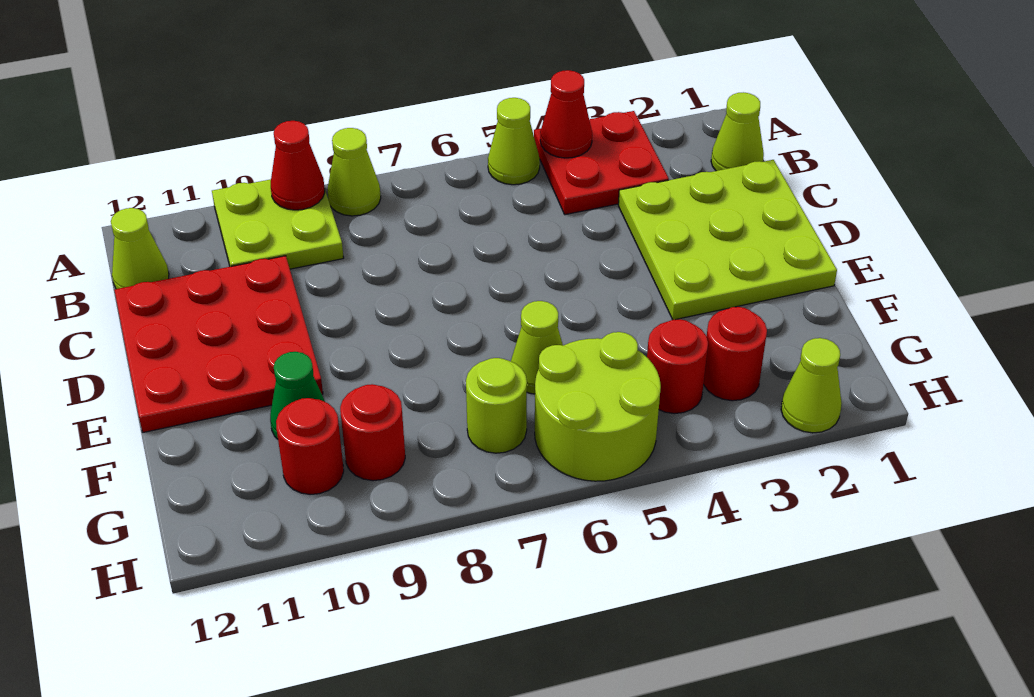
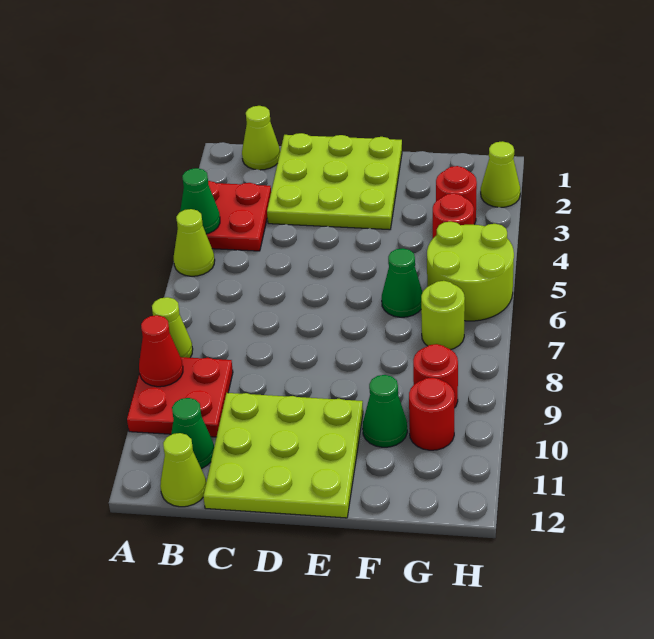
red 1x1 cone [540,70,592,158] -> green 1x1 cone [180,168,220,234]
lime 2x2 plate [212,179,344,269] -> red 2x2 plate [127,357,233,437]
none -> green 1x1 cone [171,398,214,469]
red 3x3 plate [114,256,323,433] -> lime 3x3 plate [203,393,363,518]
lime 1x1 cone [511,301,563,394] -> green 1x1 cone [382,248,423,317]

